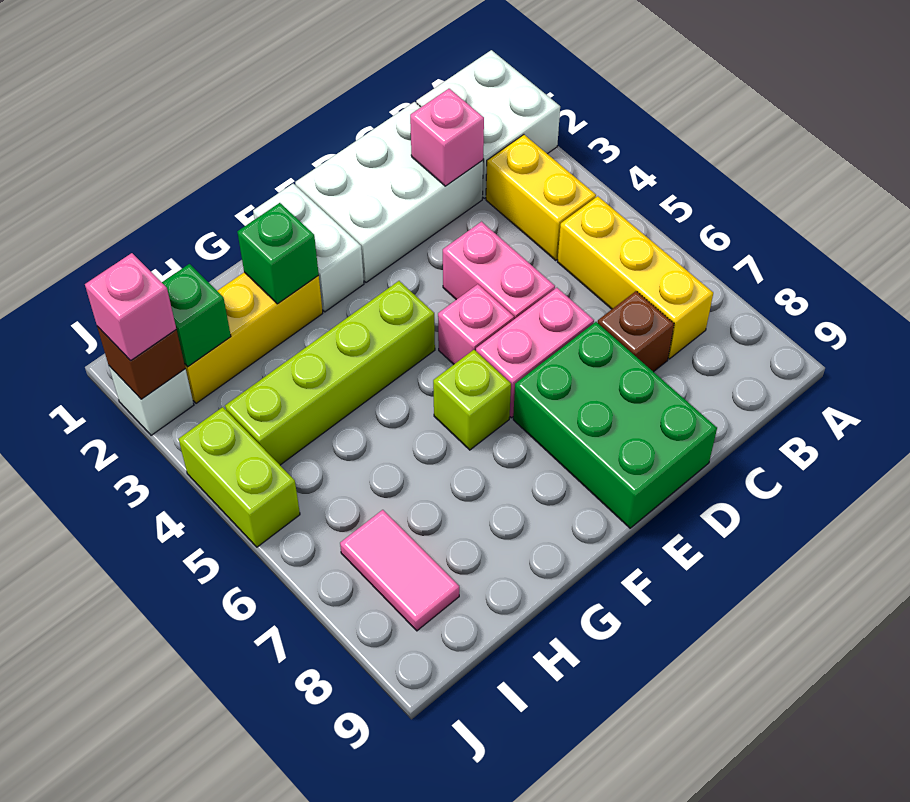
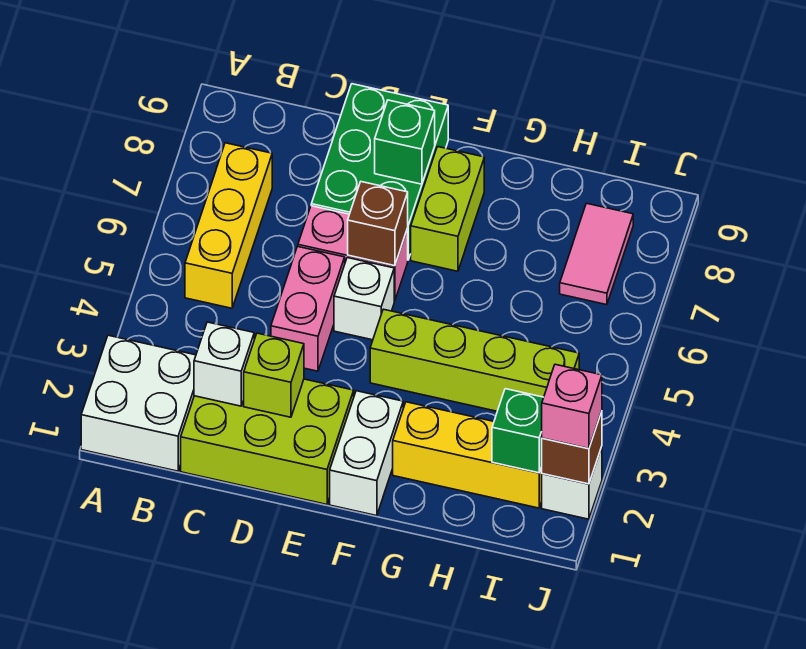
yellow 1x2 brick [486,135,596,260] -> none
white 2x3 brick [295,102,483,282] -> lime 2x3 brick [181,379,354,504]
pink 1x1 brick [410,89,484,186] -> white 1x1 brick [194,322,254,406]
brown 1x1 brick [598,291,674,372] -> brown 1x1 brick moved to [348,182,408,266]
pink 1x1 brick [438,284,514,364] -> white 1x1 brick [334,258,394,340]
lime 1x1 brick [433,350,511,450] -> lime 1x1 brick moved to [244,333,304,417]
green 1x1 brick [237,203,319,304] -> green 1x1 brick moved to [375,100,435,184]
lime 1x2 brick [179,407,300,547] -> lime 1x2 brick moved to [411,147,484,271]

